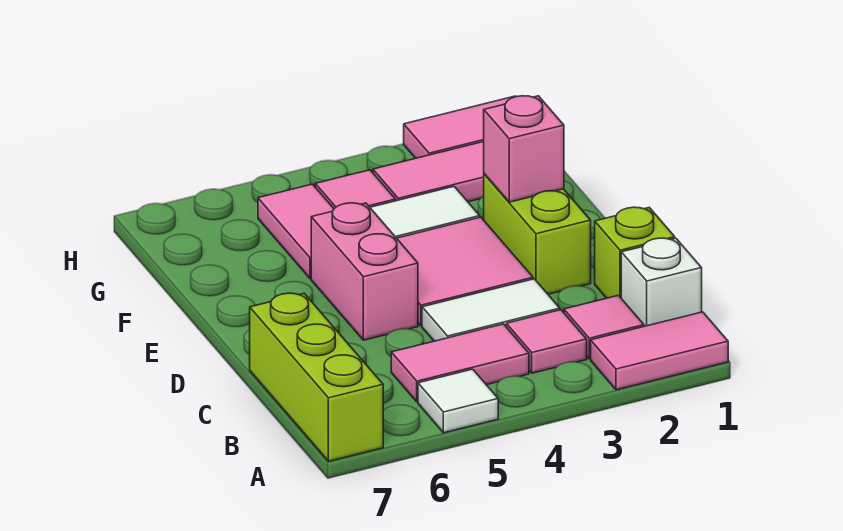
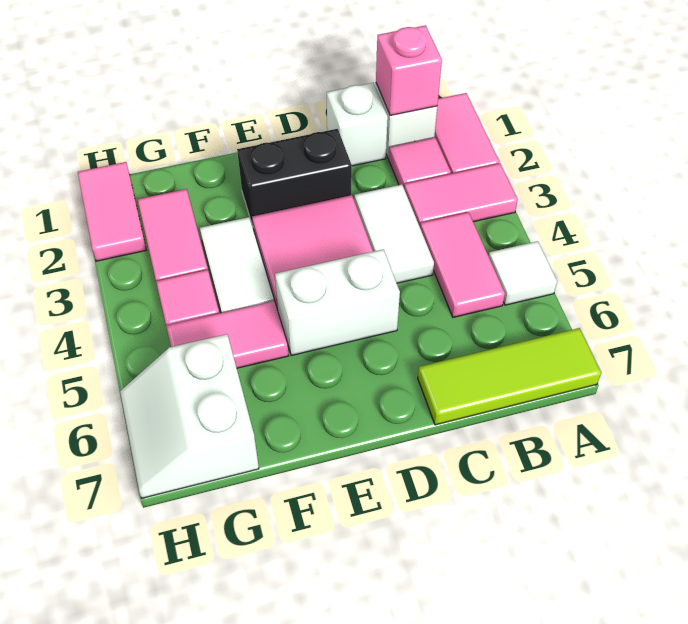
lime 1x3 brick [250,293,383,461] -> lime 1x3 tile [418,328,601,425]
pink 1x1 tile [506,310,587,373] -> pink 1x2 tile [404,163,518,227]
lime 1x1 brick [595,207,675,298] -> white 1x1 brick [327,83,388,166]
lime 1x2 brick [484,174,591,294] -> black 1x2 brick [237,129,352,227]
pink 1x2 brick [311,203,418,340] -> white 1x2 brick [275,249,400,356]
pink 1x1 brick [484,96,564,202] -> pink 1x1 brick moved to [376,26,442,115]
none -> white 2x2 slope [120,334,259,498]

